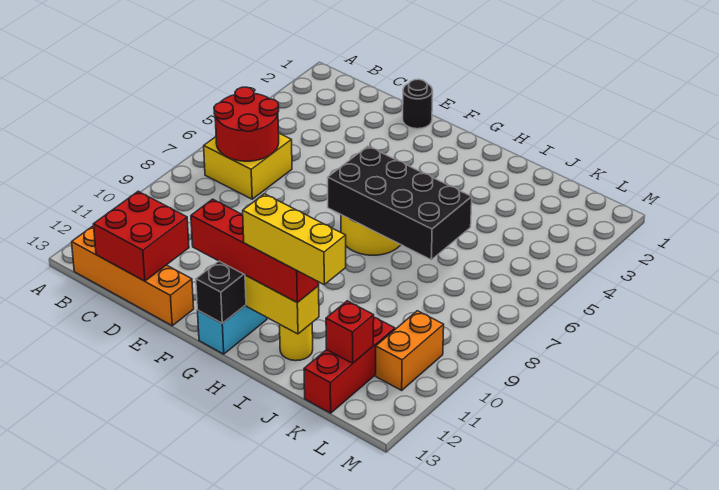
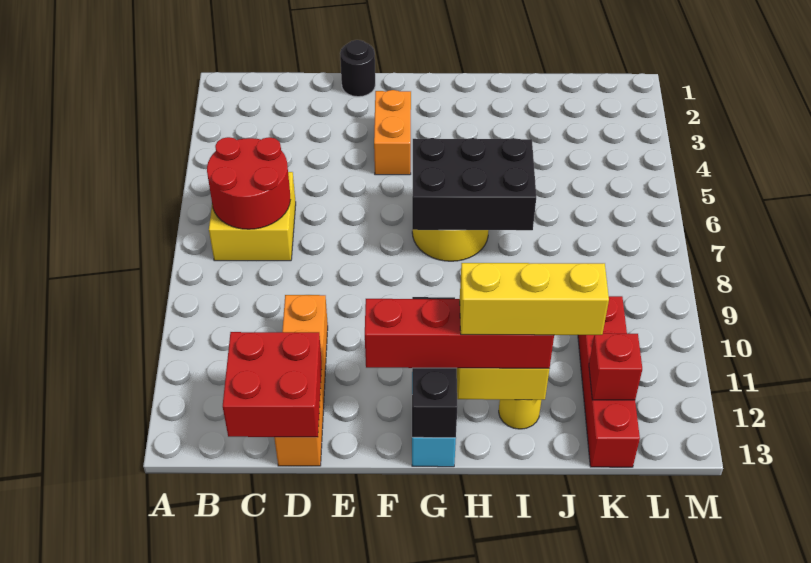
orange 1x4 brick [72,226,194,326] -> orange 1x4 brick turned to [274,295,328,466]
black 2x4 brick [328,146,472,260] -> black 2x3 brick [412,138,536,230]
red 1x3 brick [304,317,395,413] -> red 1x4 brick [578,296,640,467]
orange 1x2 brick [376,311,444,390] -> orange 1x2 brick moved to [374,90,411,175]

